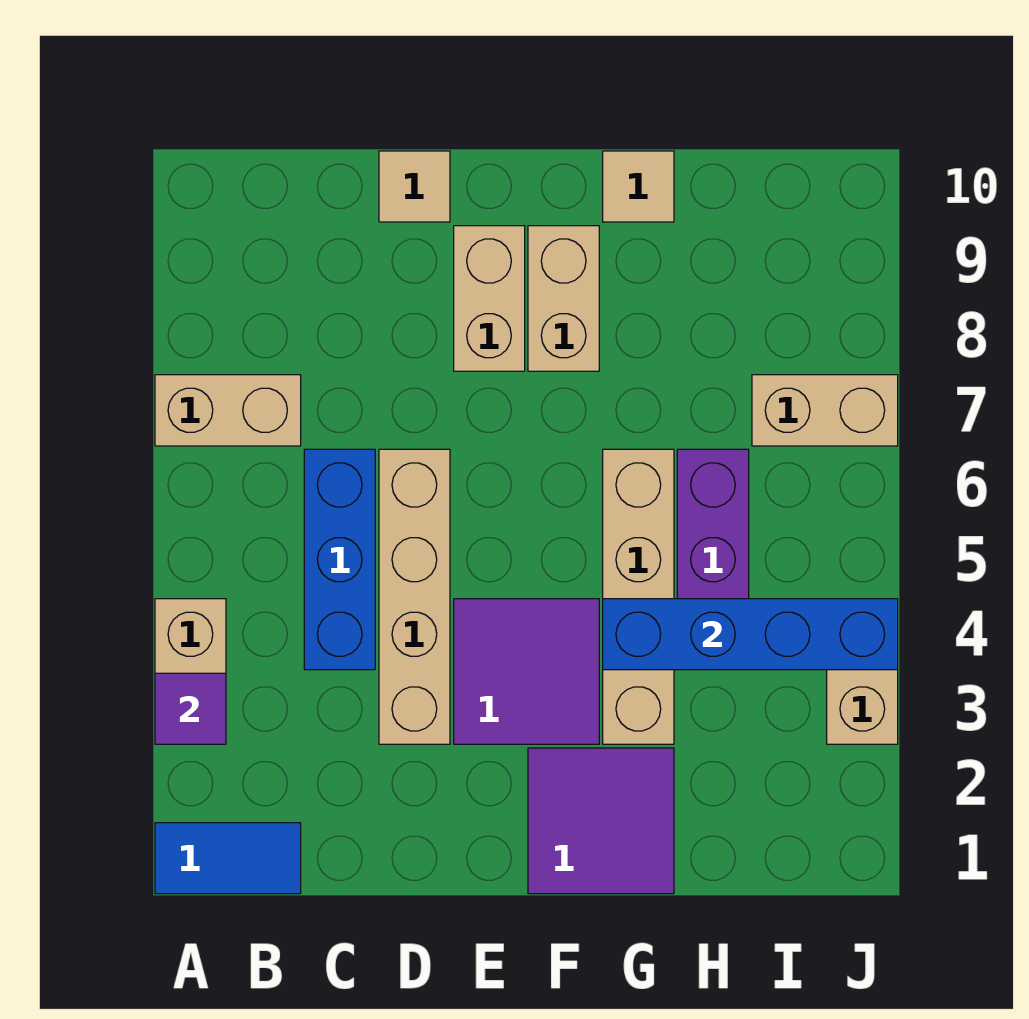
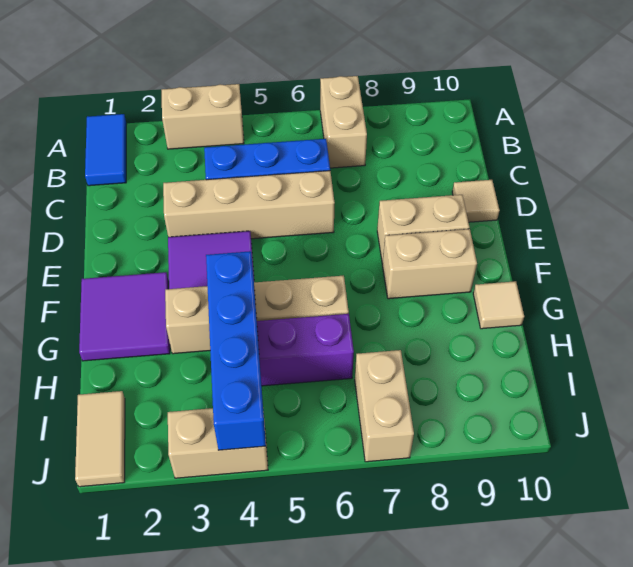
purple 1x1 tile [155,673,226,744] -> none
none -> tan 1x2 tile [75,391,125,487]

